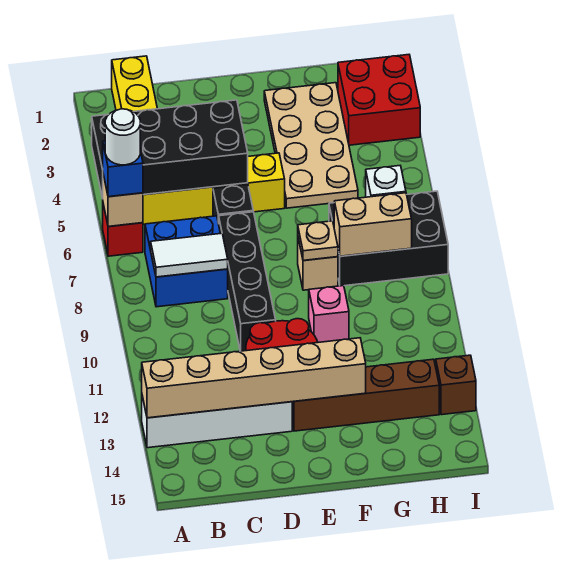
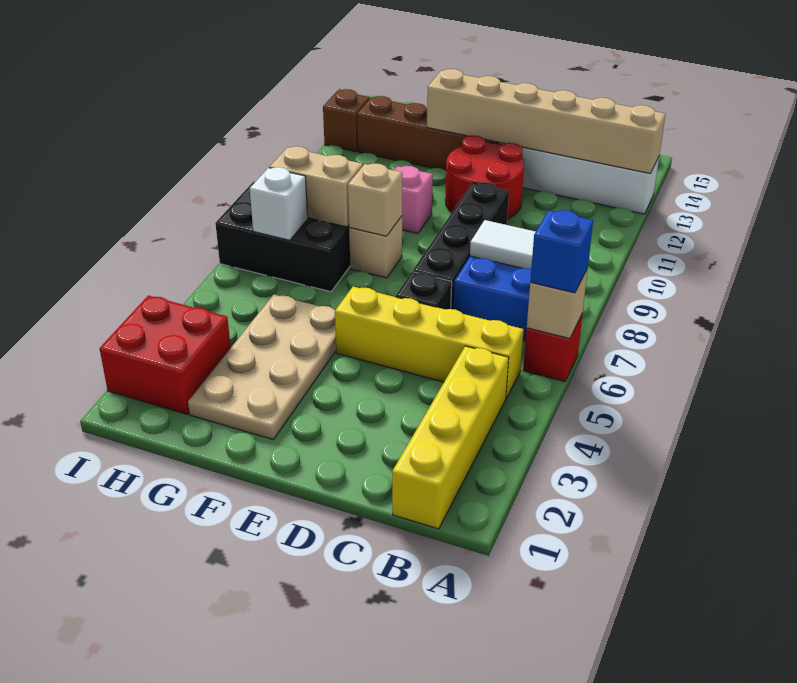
black 2x4 brick [92,100,248,199] -> none
white 1x1 round brick [105,109,140,165] -> none
tan 1x1 plate [298,221,338,261] -> tan 1x1 brick [348,163,402,236]

